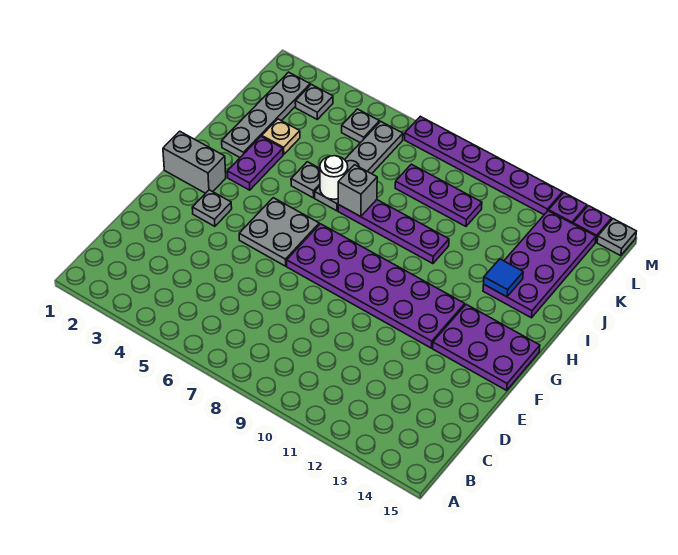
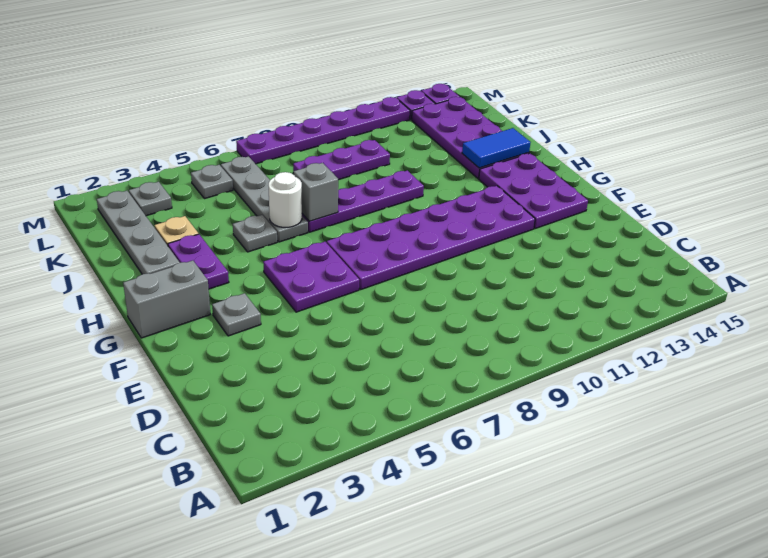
grey 2x2 plate [239,198,319,266] -> purple 2x2 plate [263,242,359,312]
purple 2x3 plate [433,304,540,390] -> purple 2x3 plate turned to [479,153,588,229]
blue 1x1 tile [484,259,523,297] -> blue 1x2 tile [462,128,531,168]
grey 1x1 plate [597,219,636,256] -> none

